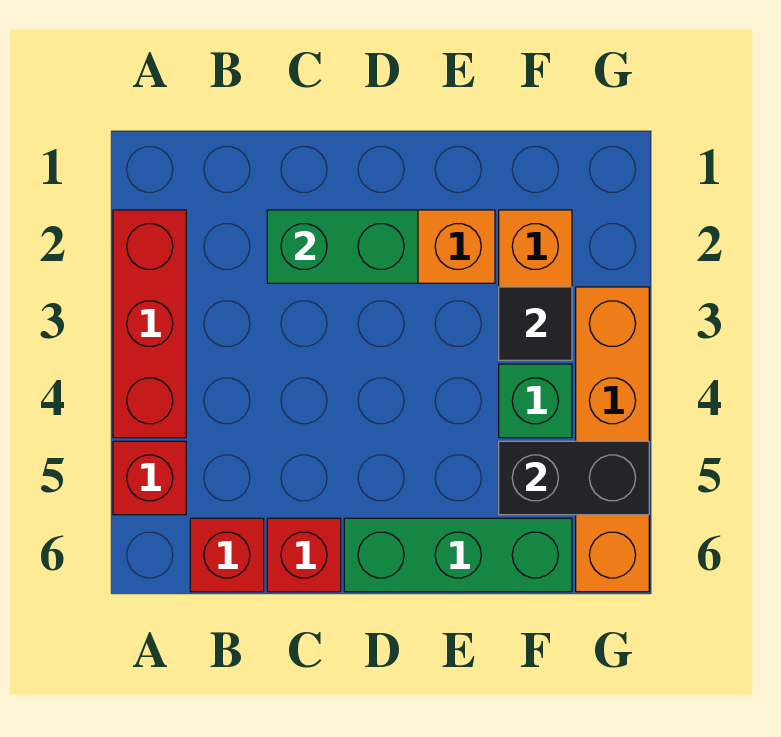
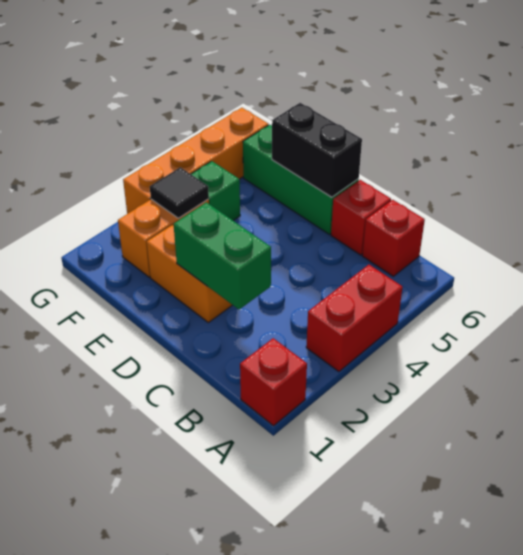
red 1x3 brick [113,210,186,438] -> red 1x2 brick [306,265,403,372]
red 1x1 brick [113,441,186,515] -> red 1x1 brick moved to [240,338,307,426]
black 1x2 brick [499,441,649,515] -> black 1x2 brick moved to [272,103,362,197]

